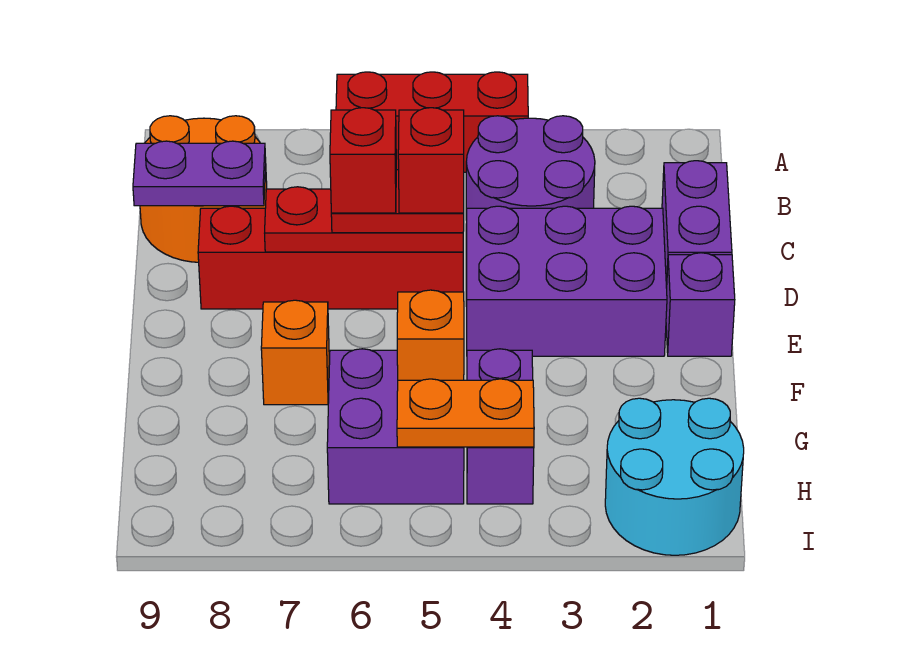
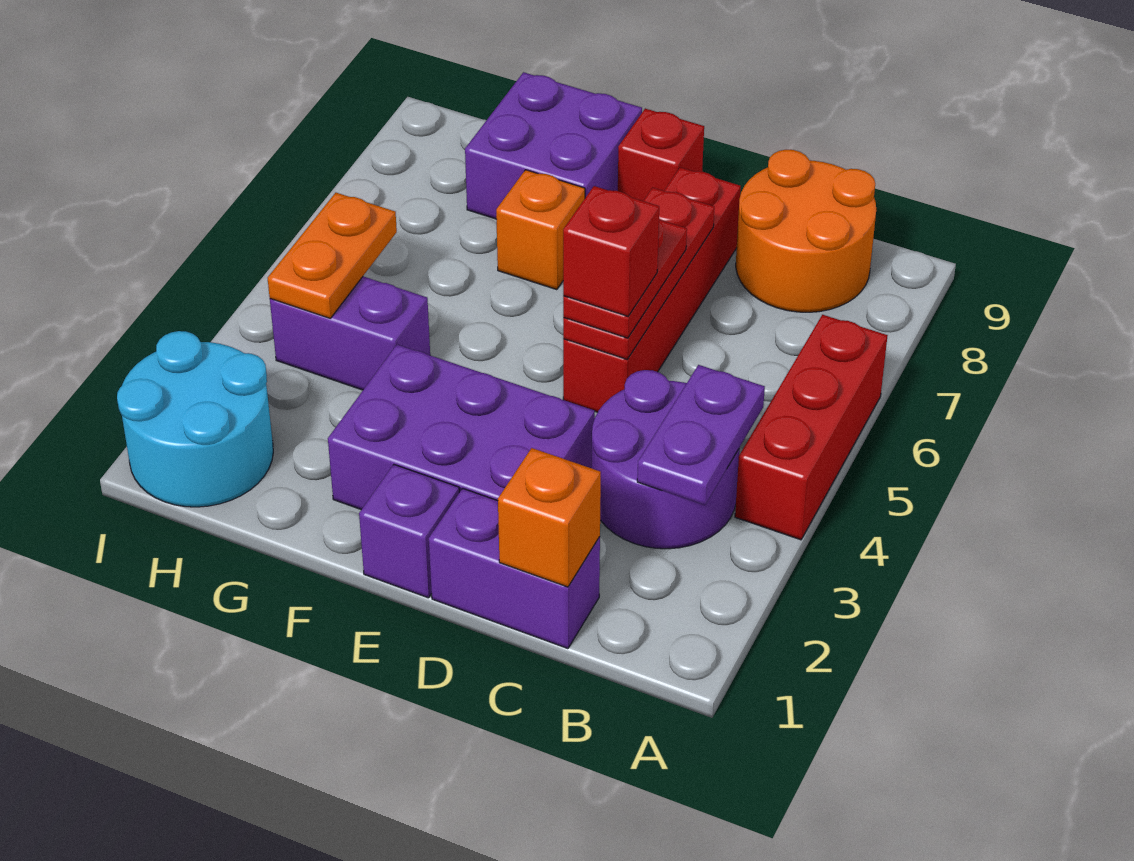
purple 1x2 plate [133,141,266,206] -> purple 1x2 plate moved to [637,365,765,505]
purple 2x3 brick [466,206,667,356] -> purple 2x3 brick turned to [328,345,595,510]
red 1x1 brick [330,108,396,213] -> red 1x1 brick moved to [618,109,704,201]
purple 2x2 brick [327,349,464,504] -> purple 2x2 brick moved to [465,72,642,219]
orange 1x1 brick [397,290,464,380] -> orange 1x1 brick moved to [498,448,601,587]

